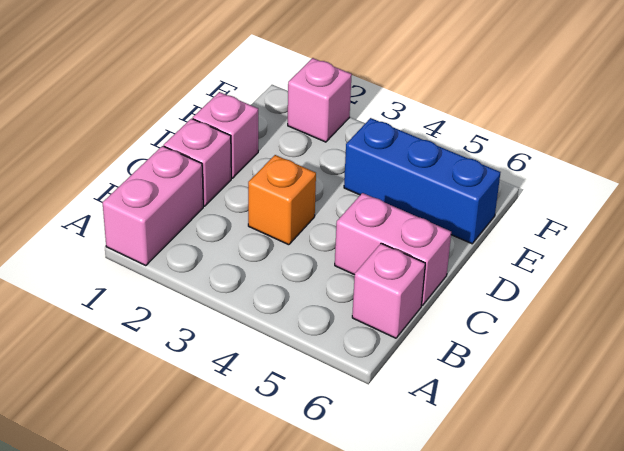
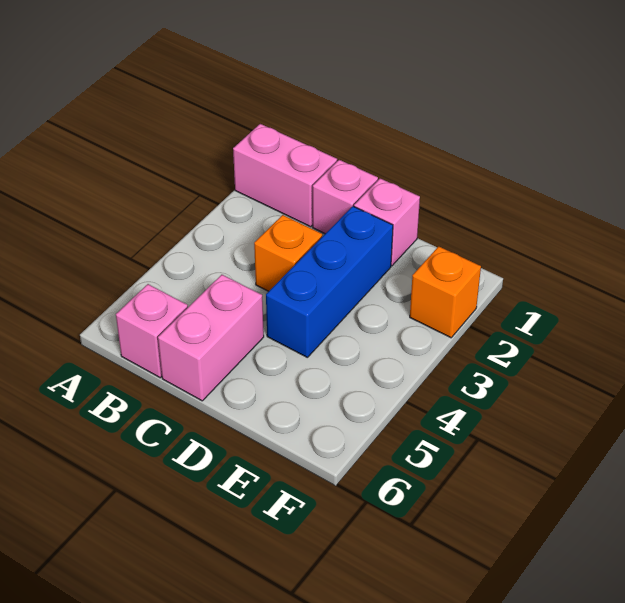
blue 1x3 brick [344,118,500,244] -> blue 1x3 brick moved to [266,206,393,358]
pink 1x1 brick [288,58,352,142] -> orange 1x1 brick [410,246,481,338]

